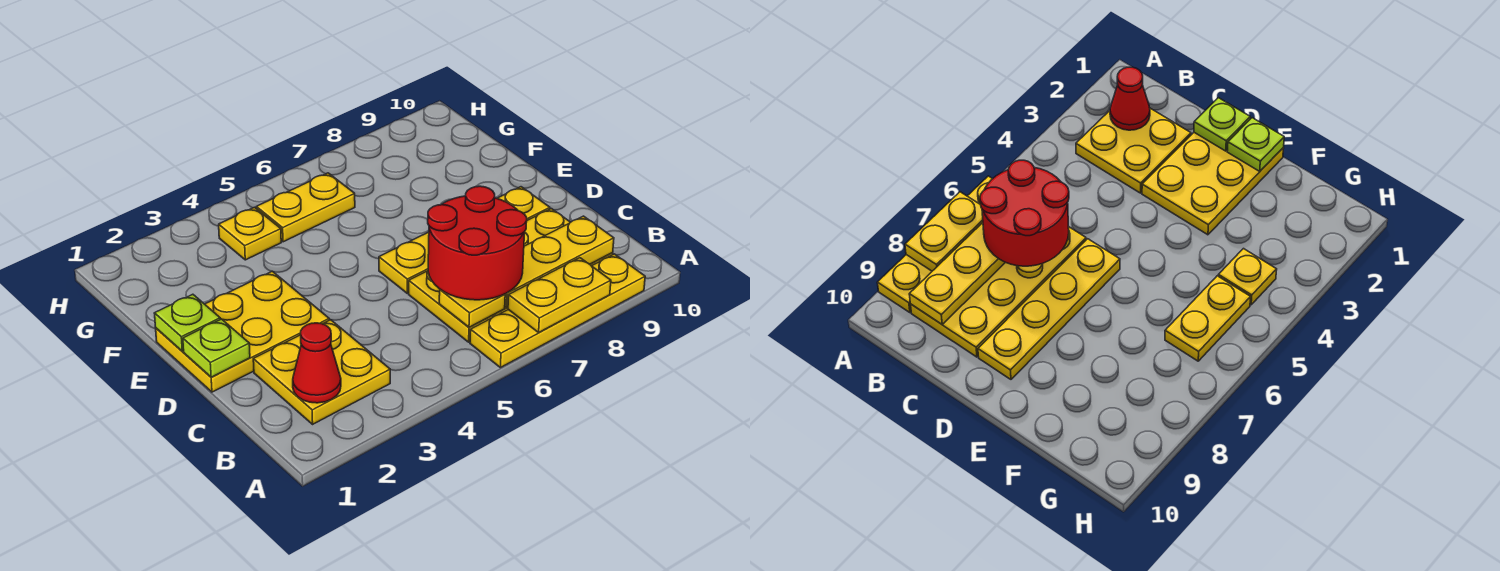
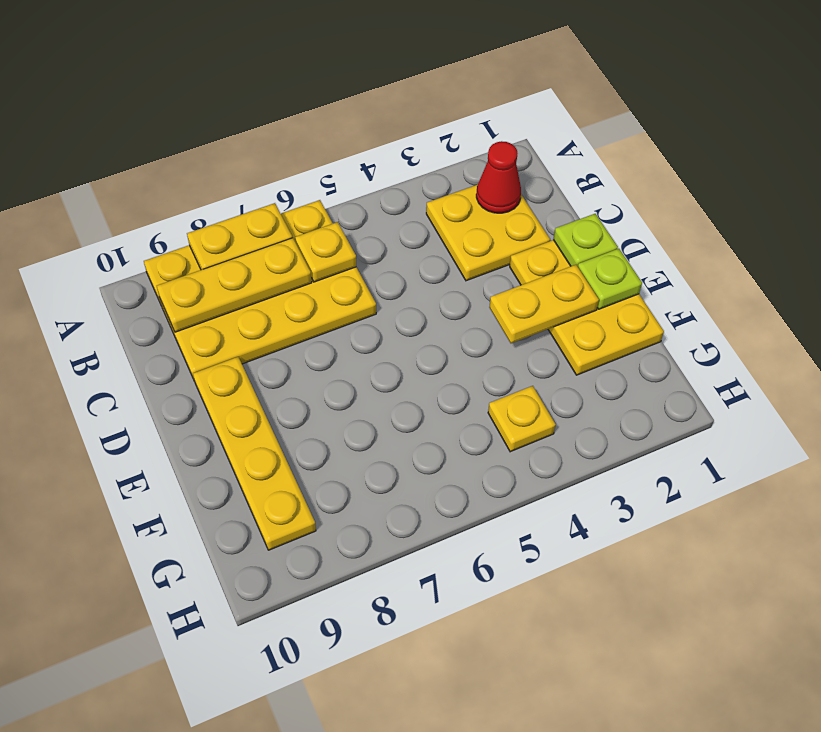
red 2x2 round brick [428,186,527,300] -> none
yellow 2x3 plate [156,271,329,392] -> yellow 2x3 plate turned to [510,240,664,375]
yellow 1x4 plate [379,187,550,293] -> yellow 1x4 plate turned to [193,357,316,550]
yellow 1x2 plate [256,173,355,242] -> yellow 1x2 plate moved to [489,265,599,343]

